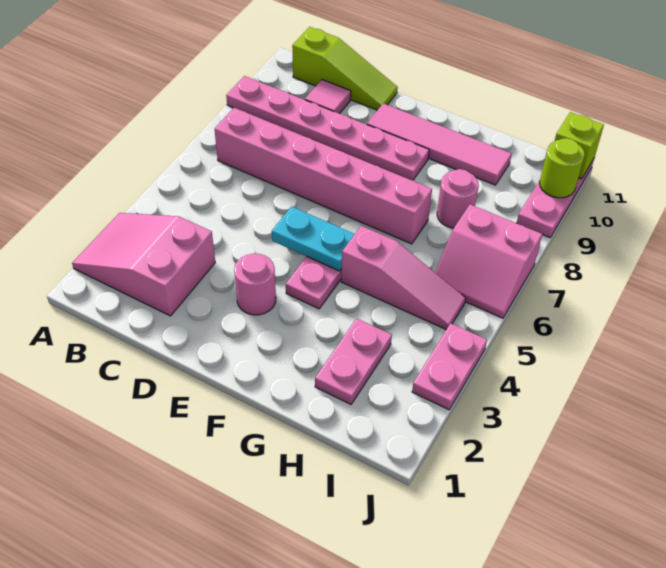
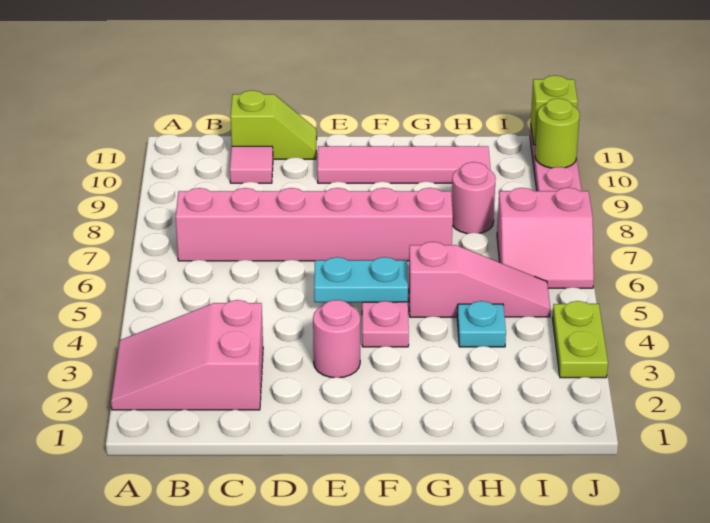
pink 1x6 plate [226,76,429,180] -> none
lime 1x3 slope [292,27,398,110] -> lime 1x2 slope [231,90,317,159]
pink 1x2 plate [315,318,392,404] -> none
none -> cyan 1x1 plate [457,301,506,347]
pink 1x2 plate [412,324,487,410] -> lime 1x2 plate [552,301,608,378]

